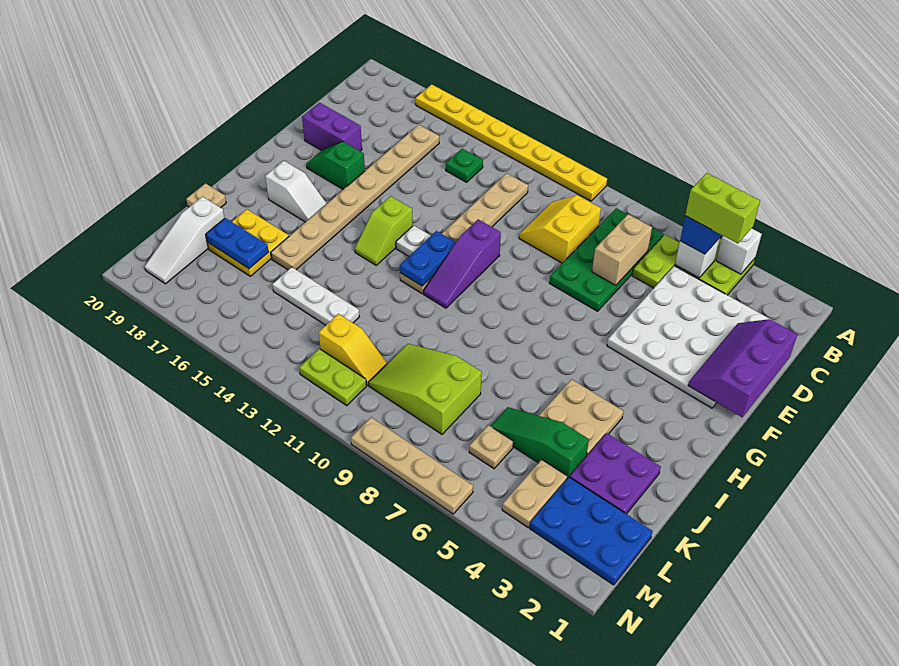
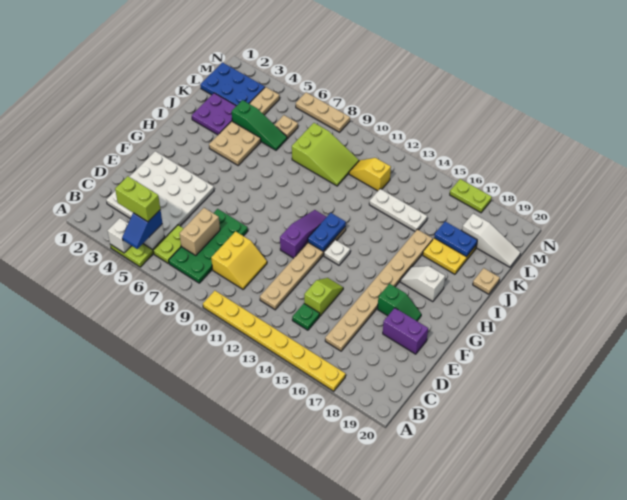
purple 2x3 slope [688,319,797,417] -> none
lime 1x2 slope [355,196,413,265] -> lime 1x2 slope moved to [304,278,343,316]
white 1x3 slope [145,197,224,284] -> white 1x3 slope turned to [462,213,521,267]
lime 1x2 plate [299,349,367,406] -> lime 1x2 plate moved to [450,179,492,213]
tan 1x4 plate [351,417,473,514] -> tan 1x3 plate [296,92,350,132]

